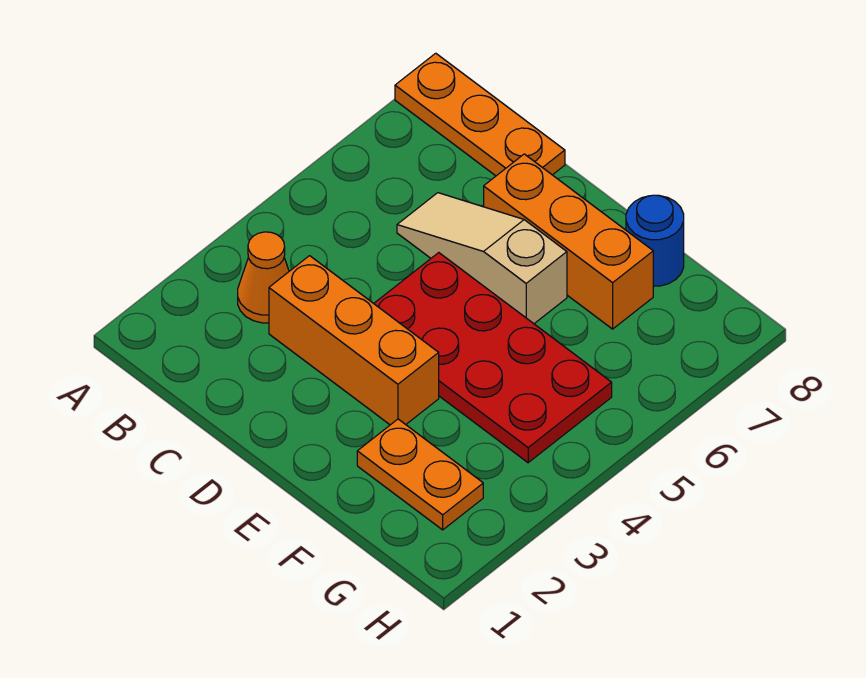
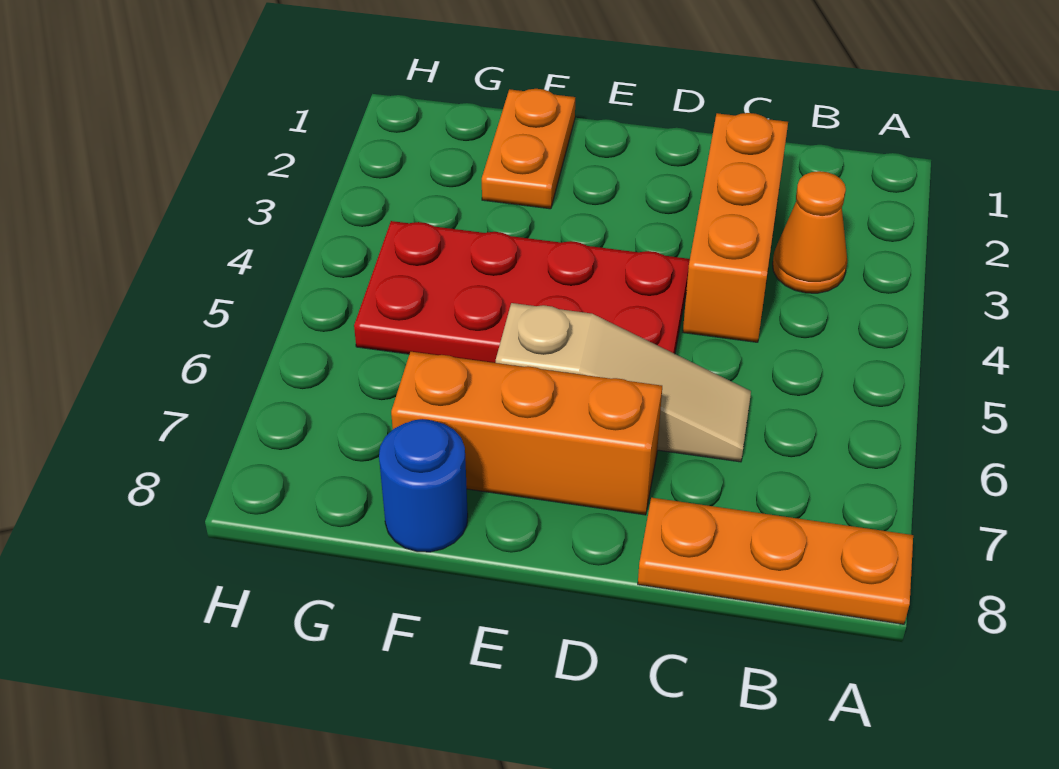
orange 1x3 brick [269,256,439,425] -> orange 1x3 brick turned to [683,113,788,342]
orange 1x2 plate [357,419,483,530] -> orange 1x2 plate turned to [482,89,575,209]

